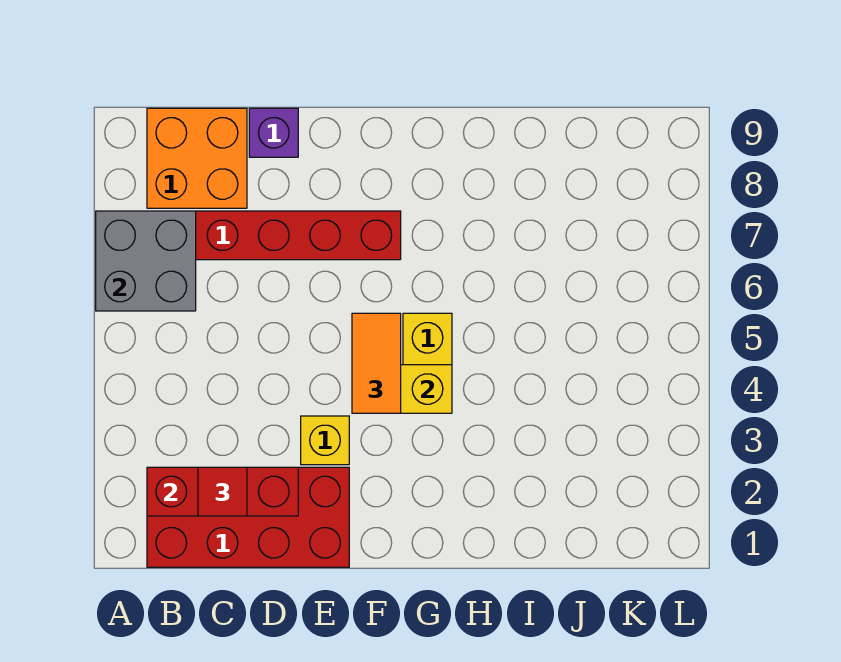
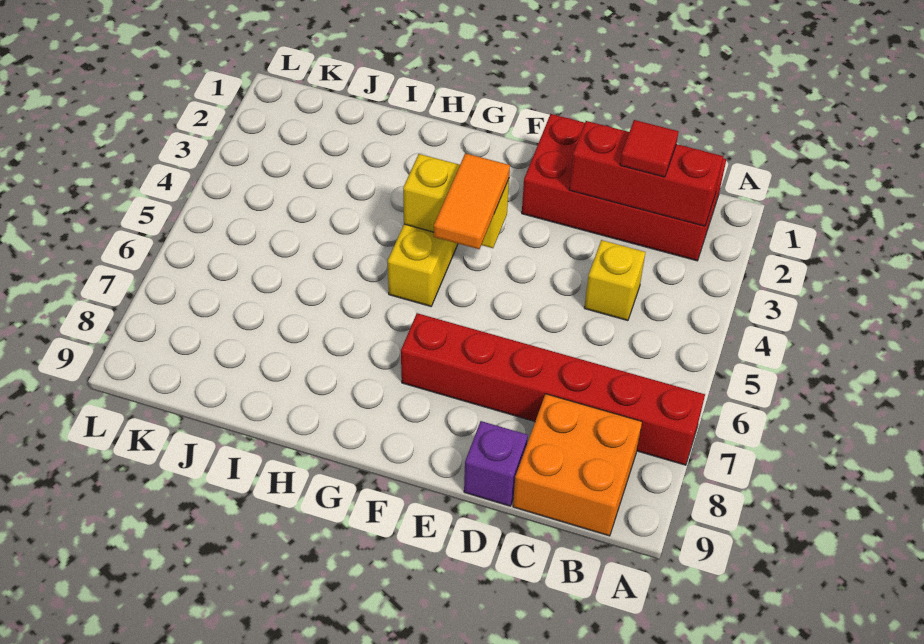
grey 2x2 brick [96,211,196,311] -> none
yellow 1x1 brick [301,416,349,465] -> yellow 1x1 brick moved to [584,240,645,321]

